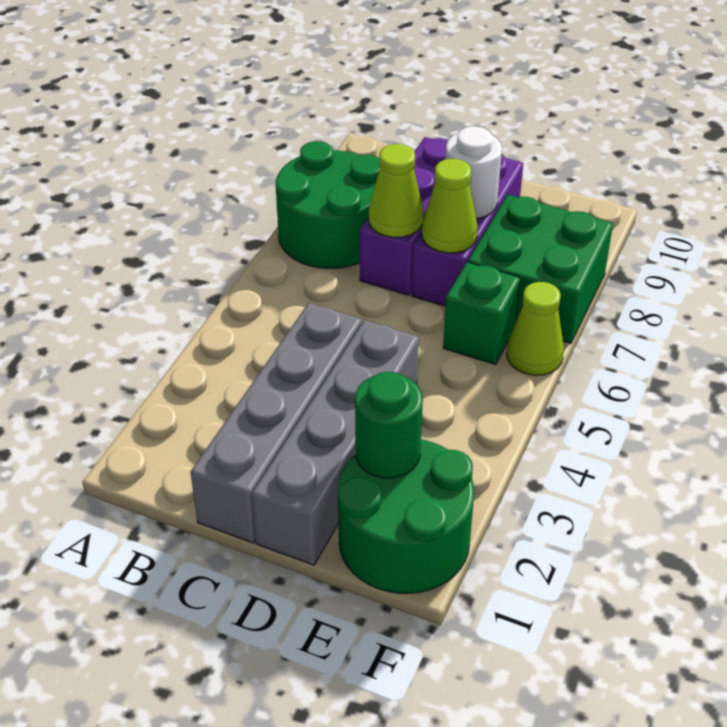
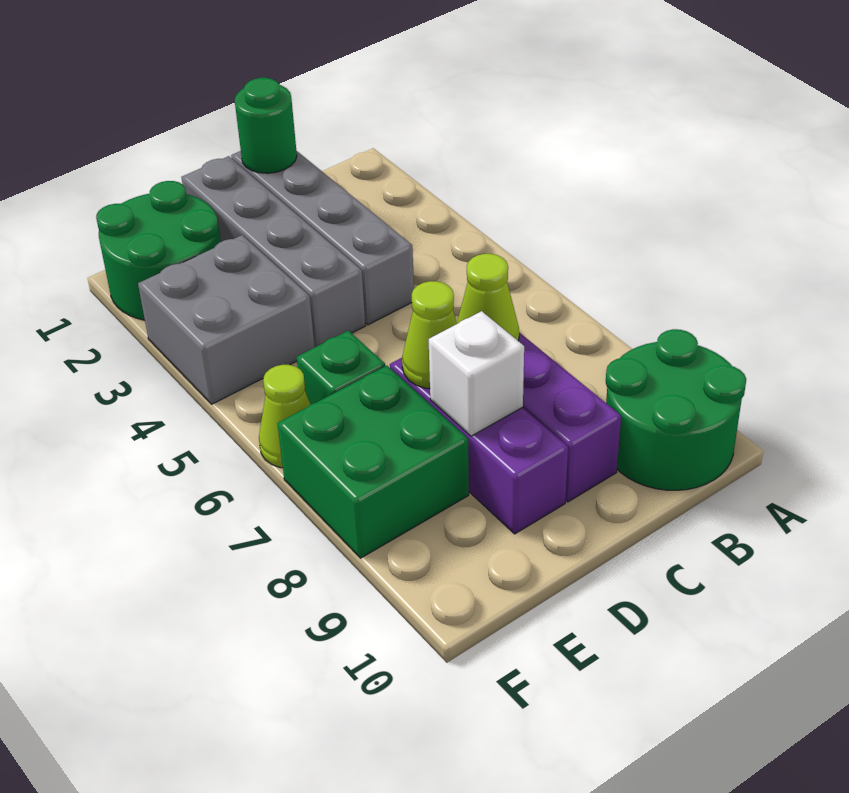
green 2x2 round brick [276,141,380,268] -> green 2x2 round brick moved to [606,329,746,490]
white 1x1 round brick [445,126,502,219] -> white 1x1 brick [429,311,524,436]
green 1x1 round brick [355,372,423,478] -> green 1x1 round brick moved to [235,78,297,173]
none -> grey 2x2 brick [138,235,315,404]

